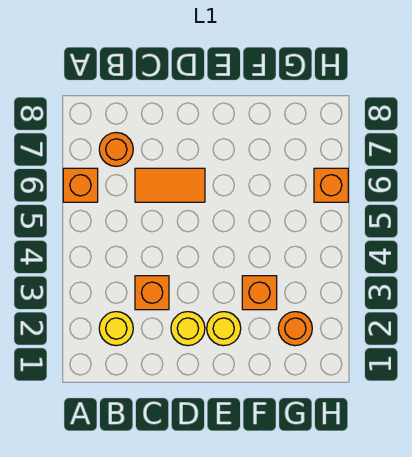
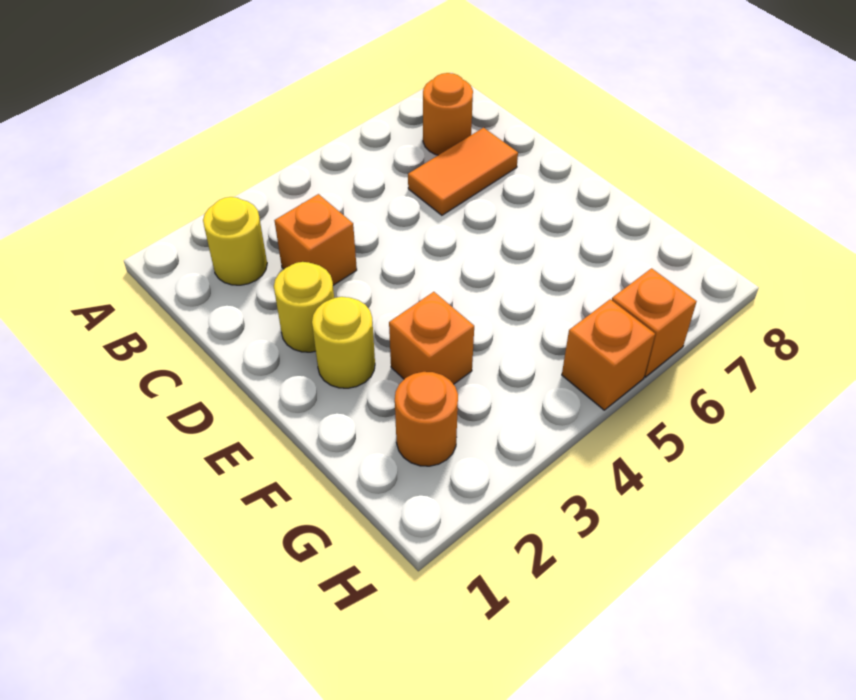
orange 1x1 brick [63,168,98,202] -> orange 1x1 brick moved to [562,299,655,410]
orange 1x2 tile [135,168,205,202] -> orange 1x2 tile turned to [408,128,518,215]

